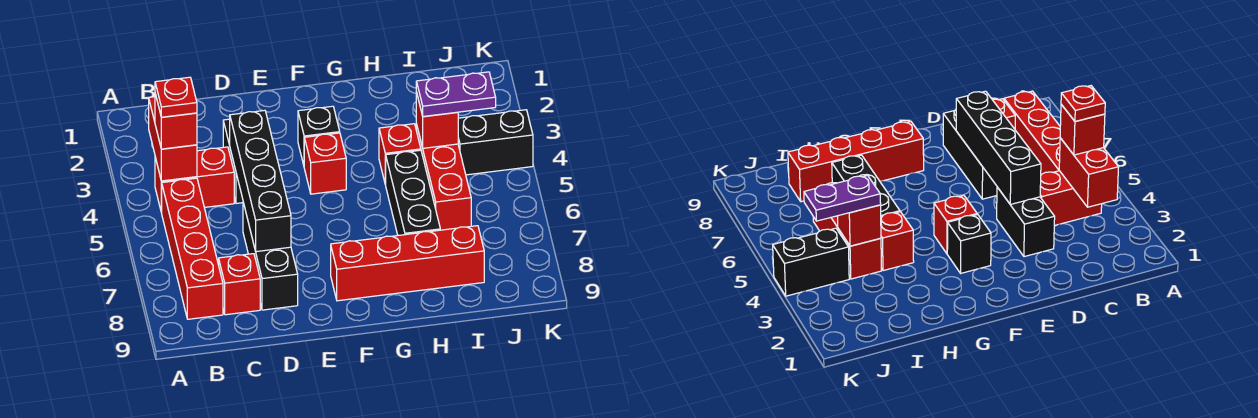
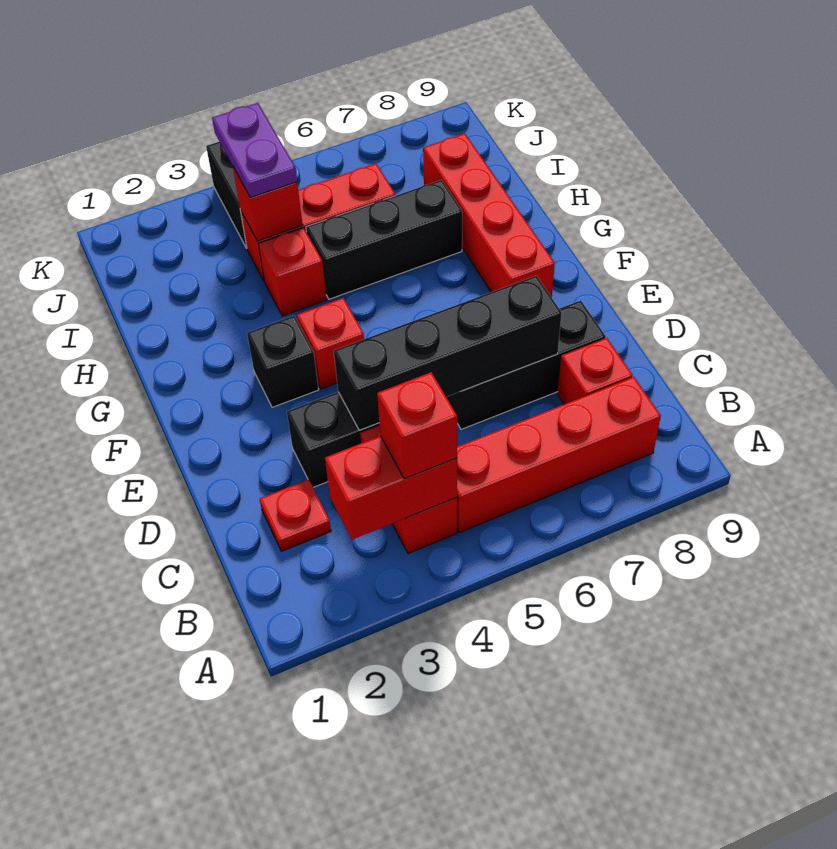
red 1x1 plate [155,77,197,117] -> red 1x1 plate moved to [260,479,331,551]

